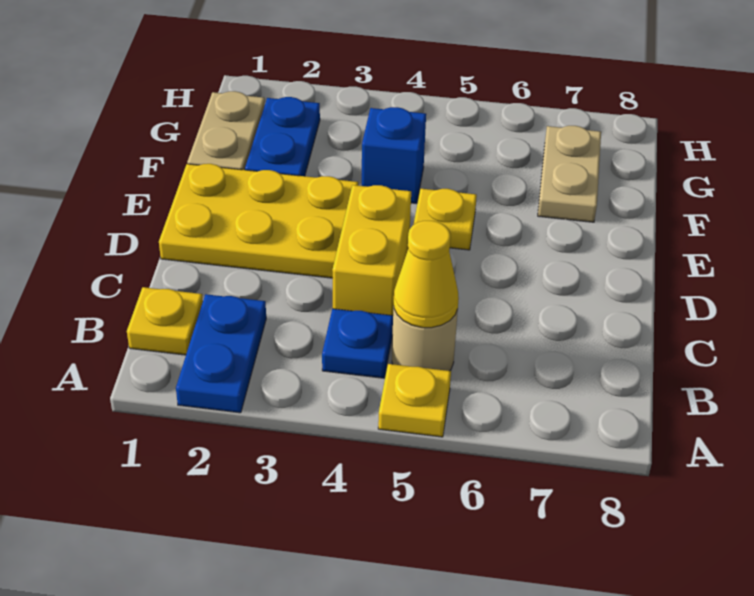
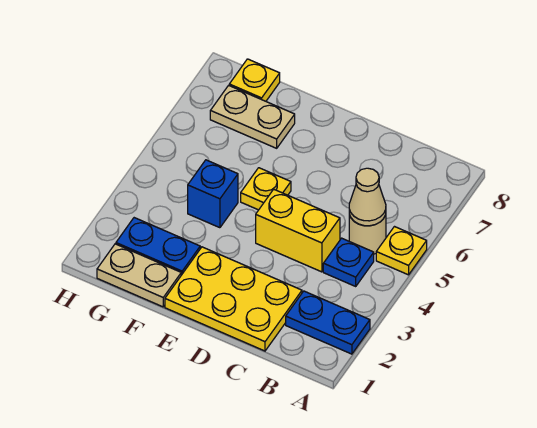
yellow 1x1 plate [127,287,203,355] -> yellow 1x1 plate moved to [229,59,280,101]
yellow 1x1 cone [394,221,459,328] -> tan 1x1 cone [349,168,386,226]
yellow 2x3 plate [159,164,358,278] -> yellow 2x3 plate turned to [165,247,302,351]

